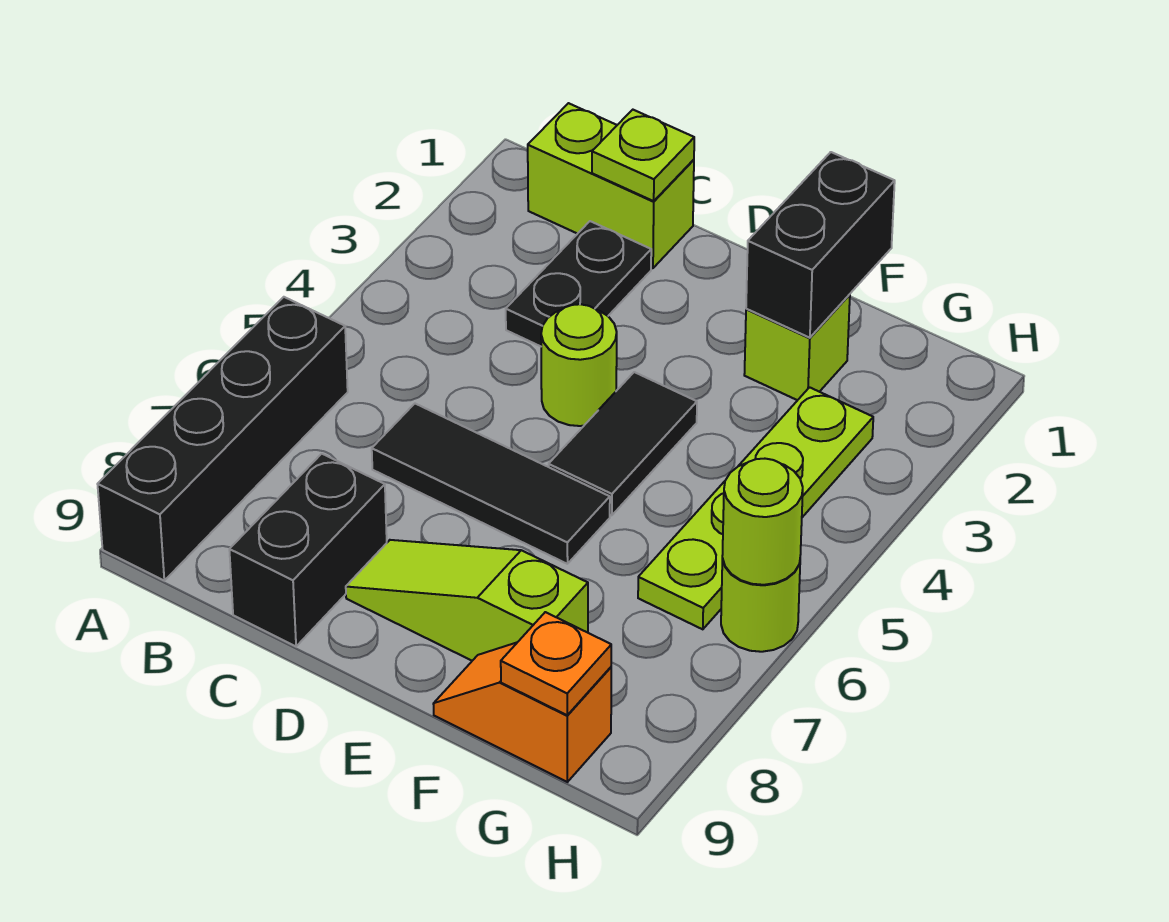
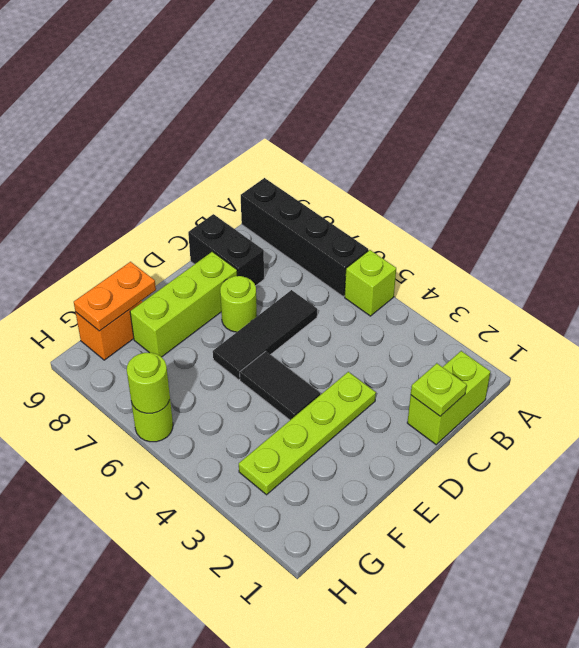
black 1x2 plate [506,221,651,346] -> none
lime 1x1 round brick [541,304,617,426] -> lime 1x1 round brick moved to [220,276,257,332]
lime 1x3 slope [346,540,588,661] -> lime 1x3 brick [130,252,237,357]
black 1x2 brick [746,152,895,338] -> none
lime 1x1 brick [744,294,850,400] -> lime 1x1 brick moved to [345,250,396,316]
lime 1x4 plate [638,387,873,629] -> lime 1x4 plate turned to [239,372,376,495]
orange 1x1 plate [501,612,611,715] -> orange 1x2 plate [74,262,156,331]

